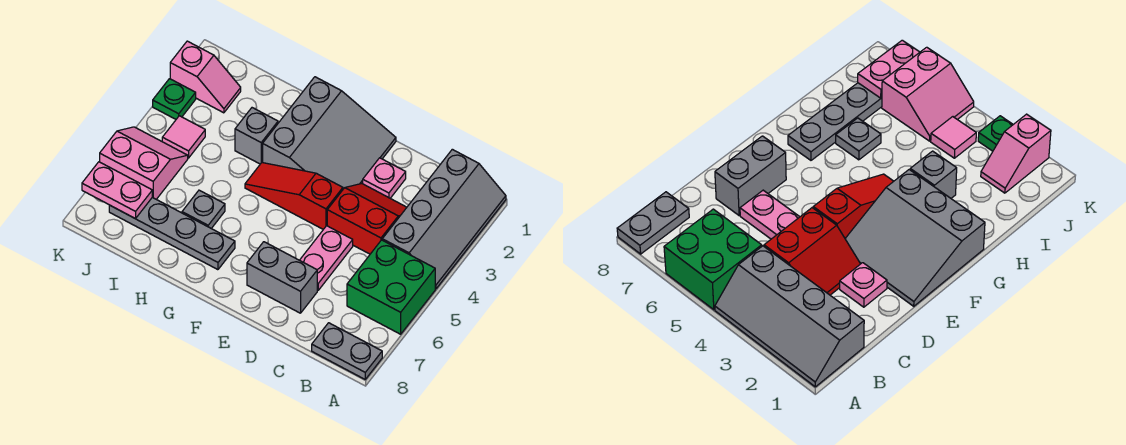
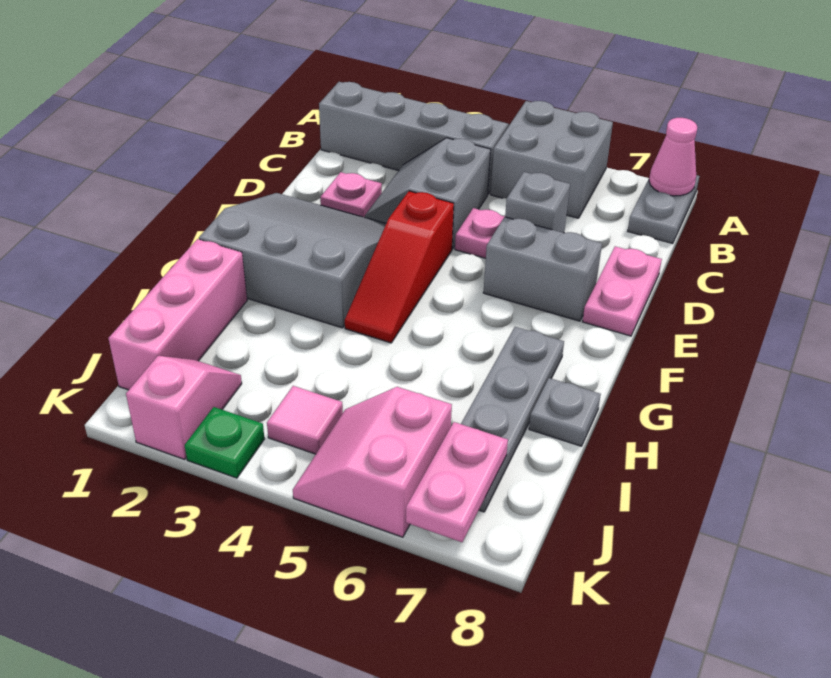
green 2x2 brick [347,240,435,334] -> grey 2x2 brick [491,101,613,218]
none -> pink 1x1 cone [649,118,697,196]
red 2x2 slope [327,184,407,254] -> grey 2x2 slope [365,138,491,249]
grey 1x2 brick [247,242,317,313] -> grey 1x2 brick turned to [483,217,602,321]
none -> pink 1x2 plate [582,246,662,336]
none -> pink 1x3 brick [108,239,247,390]
grey 1x1 brick [235,108,278,164] -> grey 1x1 brick moved to [505,172,570,233]
grey 1x1 plate [182,190,225,228] -> grey 1x1 plate moved to [529,378,601,446]

